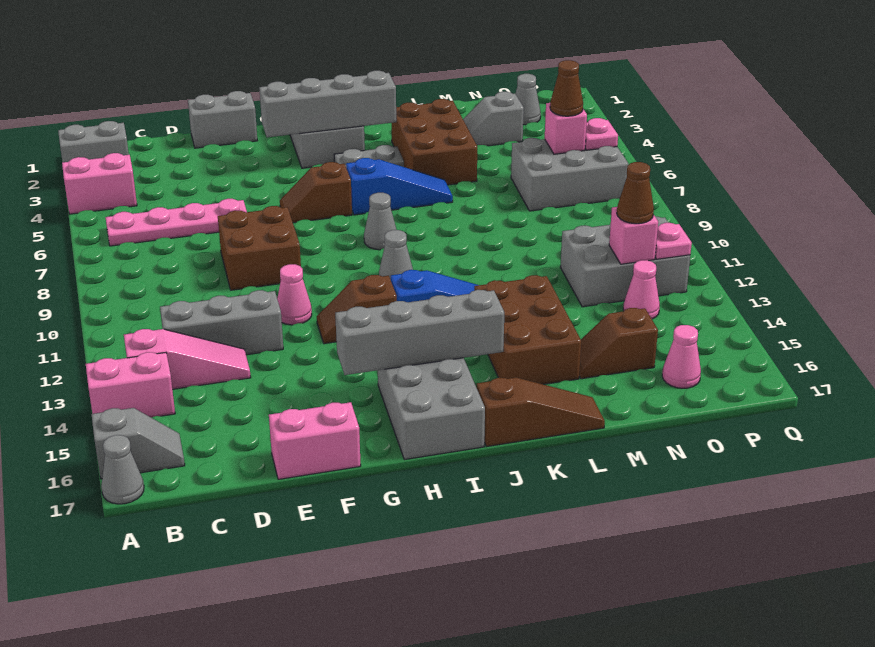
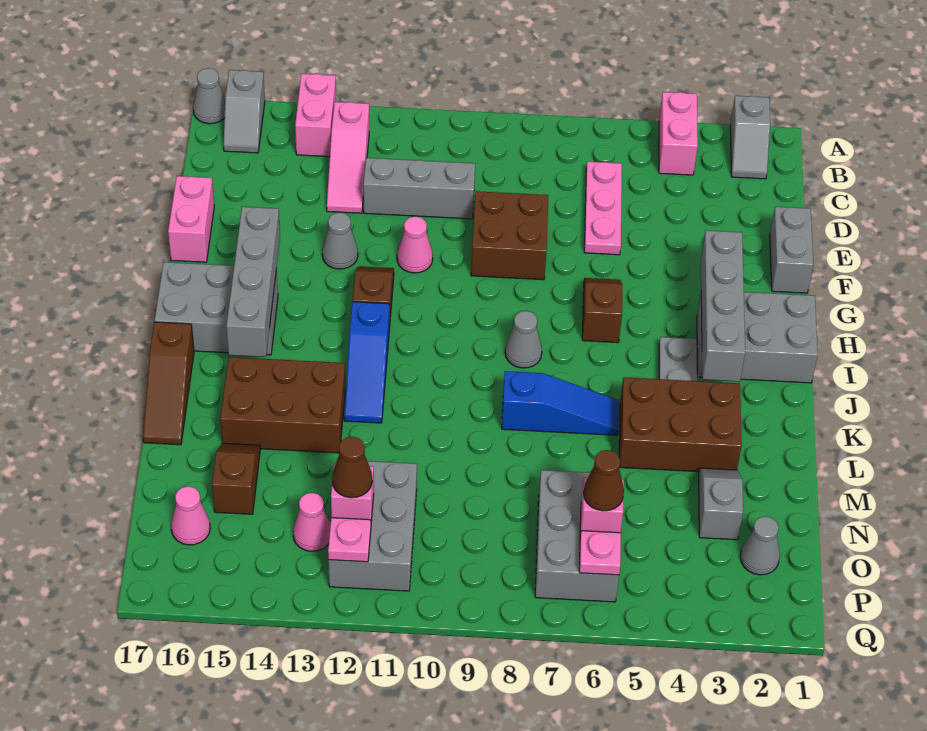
grey 1x2 brick [58,121,129,162] -> grey 1x2 slope [730,96,770,179]
pink 1x4 plate [105,199,247,246] -> pink 1x3 plate [584,162,622,255]
grey 1x3 brick [160,290,283,355] -> grey 1x3 brick turned to [363,158,475,219]
blue 1x3 slope [346,158,453,215] -> blue 1x3 slope turned to [502,371,619,435]
grey 1x1 cone [379,230,413,280] -> grey 1x1 cone moved to [322,213,358,269]

